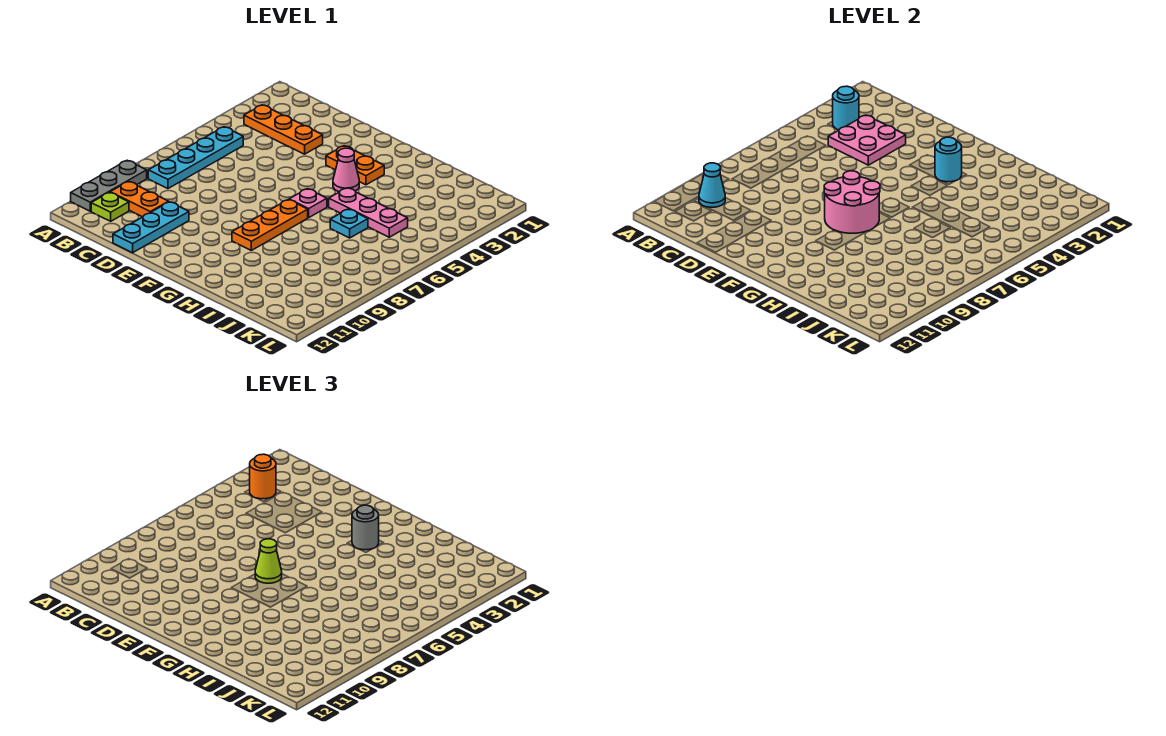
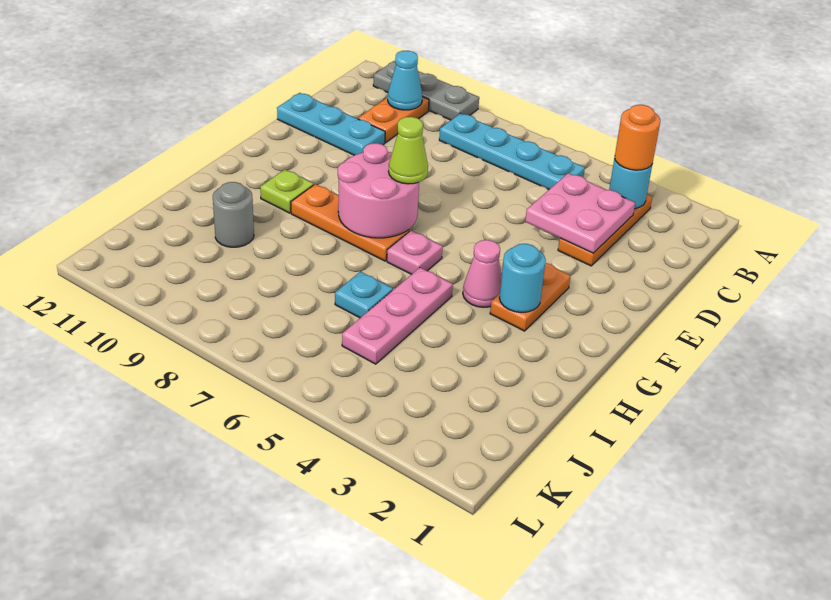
lime 1x1 plate [91,192,129,221] -> lime 1x1 plate moved to [260,169,314,213]
grey 1x1 round brick [352,505,379,550] -> grey 1x1 round brick moved to [213,182,254,247]

